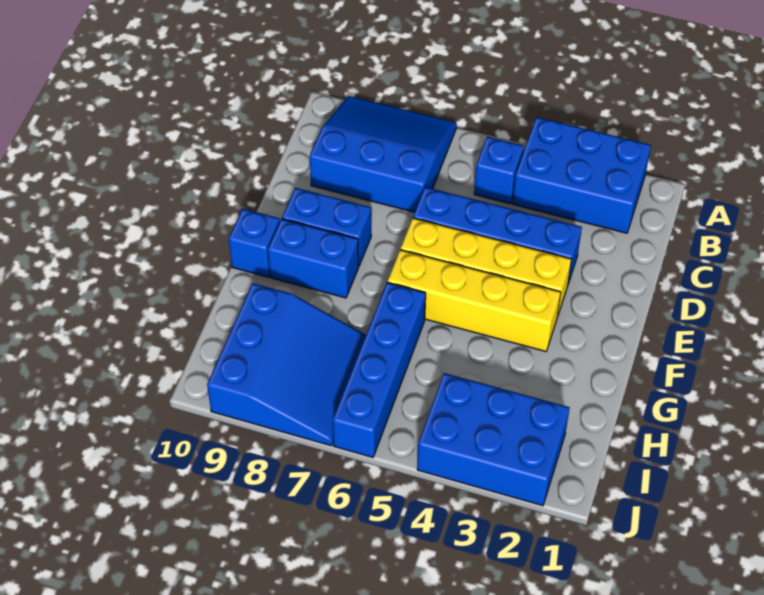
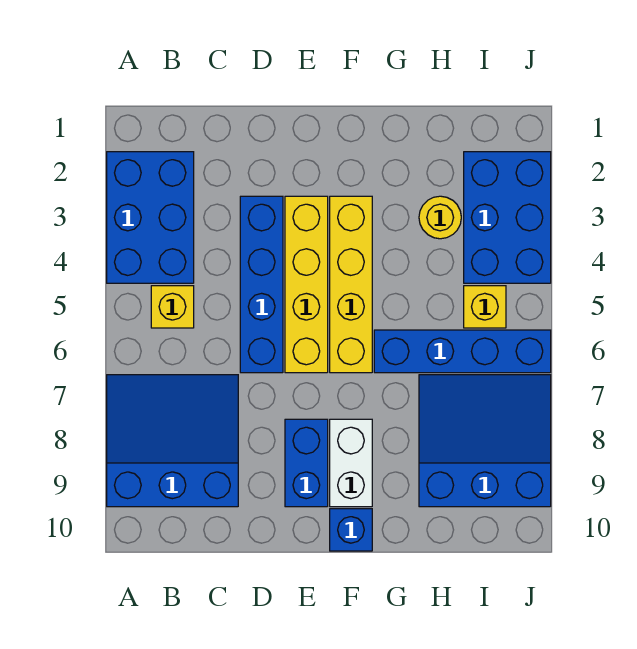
blue 3x3 slope [309,96,457,212] -> blue 3x3 slope turned to [107,375,238,507]
blue 1x1 brick [474,137,524,204] -> yellow 1x1 brick [151,286,194,328]
blue 1x2 brick [268,219,359,298] -> white 1x2 brick [330,419,372,507]
none -> yellow 1x1 round brick [419,196,461,239]
none -> yellow 1x1 brick [464,286,506,328]

